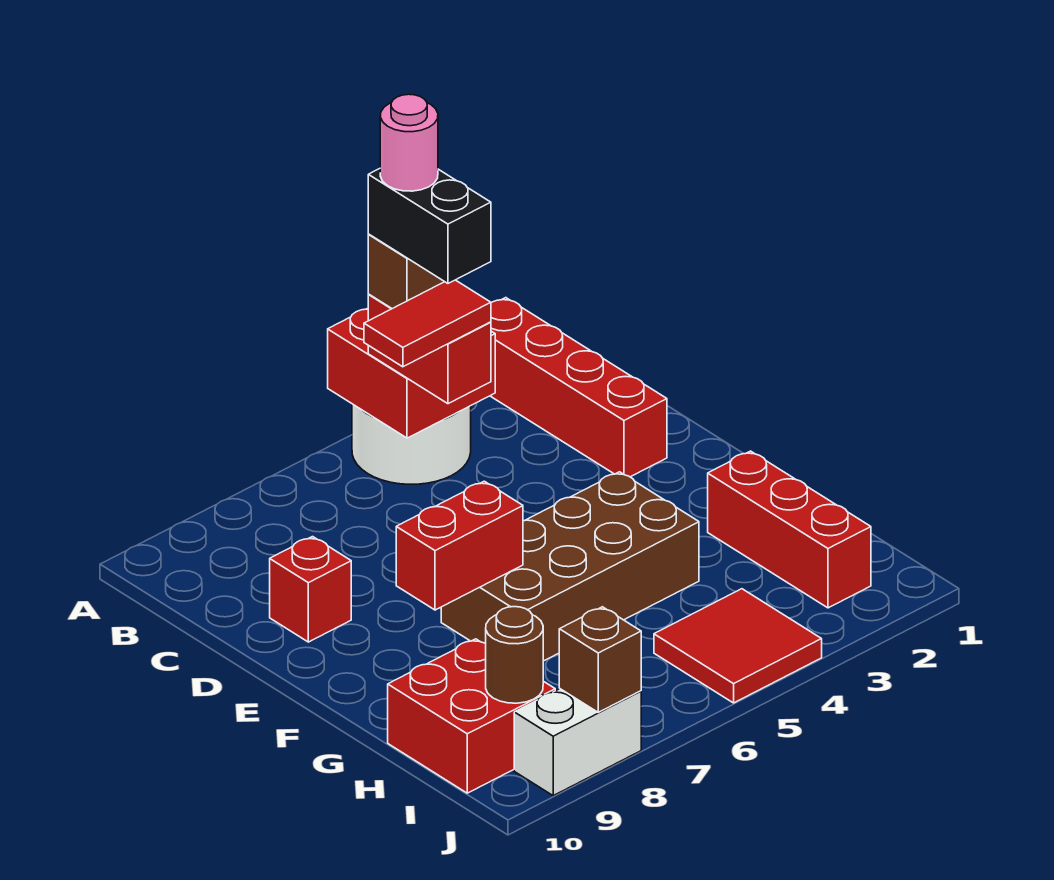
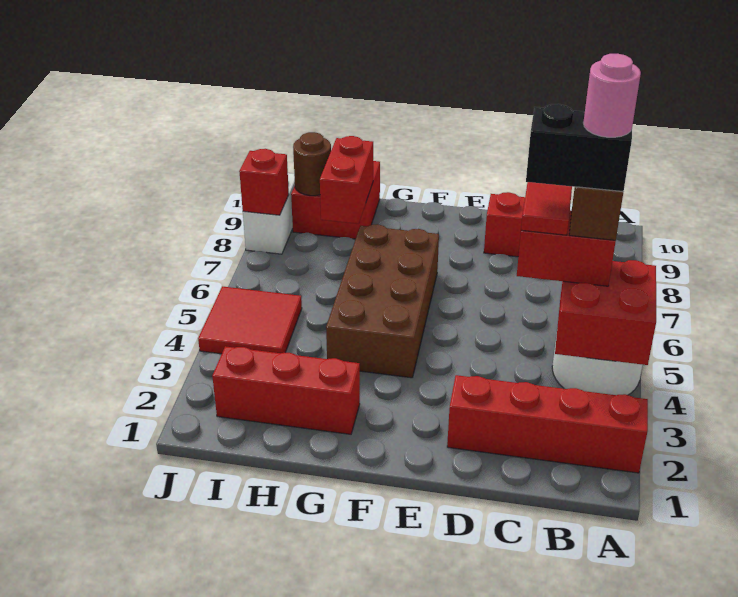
red 1x2 brick [396,481,523,610] -> red 1x2 brick moved to [320,136,373,224]
brown 1x1 brick [559,607,641,712] -> red 1x1 brick [239,149,289,215]

